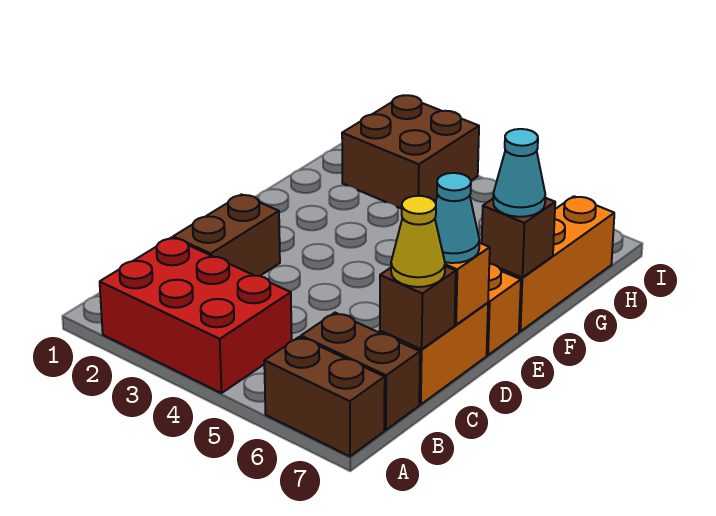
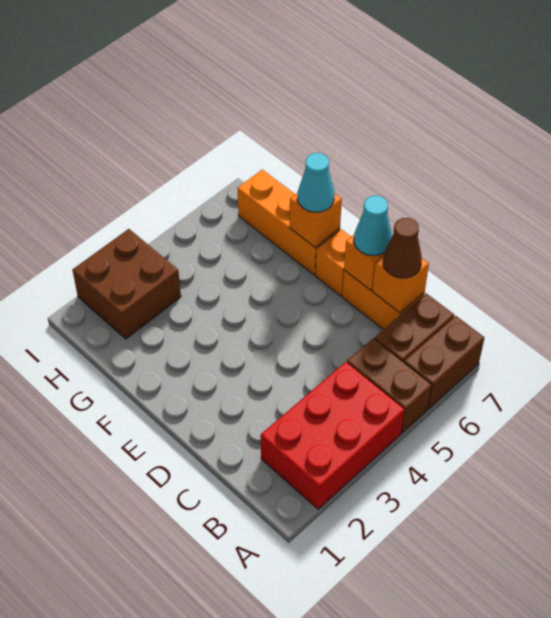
brown 1x2 brick [173,195,280,276] -> brown 1x2 brick moved to [347,338,432,433]
brown 1x1 brick [380,266,456,349] -> orange 1x1 brick [372,256,429,313]
yellow 1x1 cone [391,196,445,287] -> brown 1x1 cone [383,218,422,278]
brown 1x1 brick [482,198,555,278] -> orange 1x1 brick [290,193,342,247]

